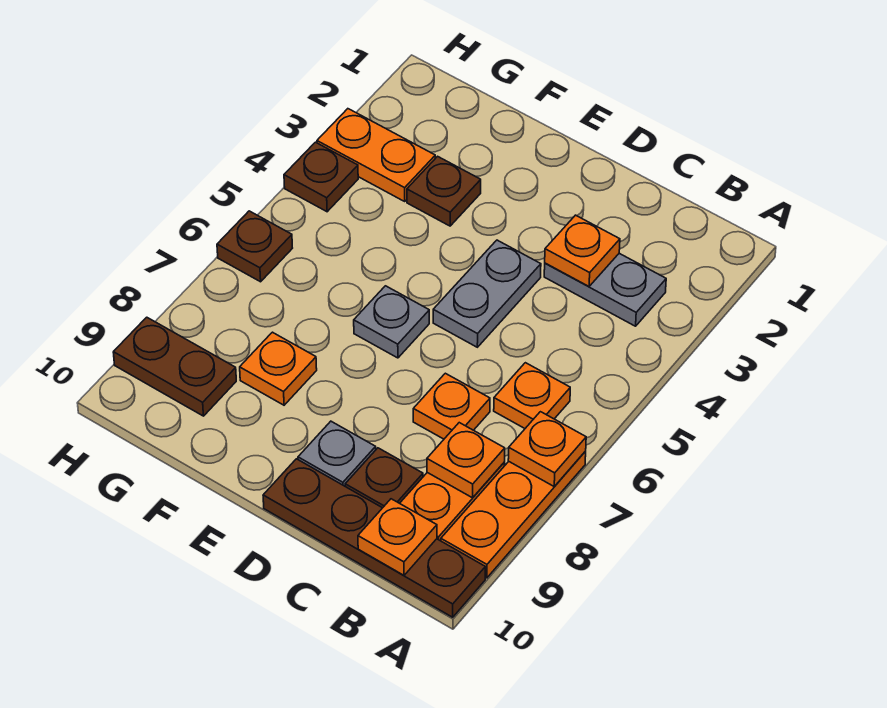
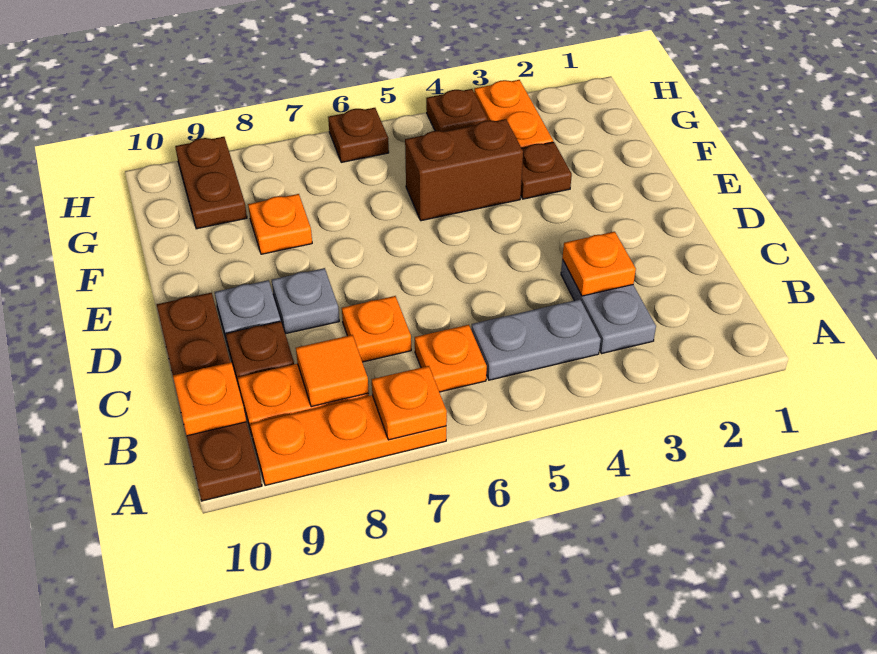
orange 1x1 plate [427,423,505,498] -> orange 1x1 tile [296,335,369,407]
grey 1x2 plate [433,240,541,347] -> grey 1x2 plate moved to [471,299,601,380]
grey 1x1 plate [354,286,429,358] -> grey 1x1 plate moved to [272,268,339,334]
none -> brown 1x2 brick [405,119,523,221]

